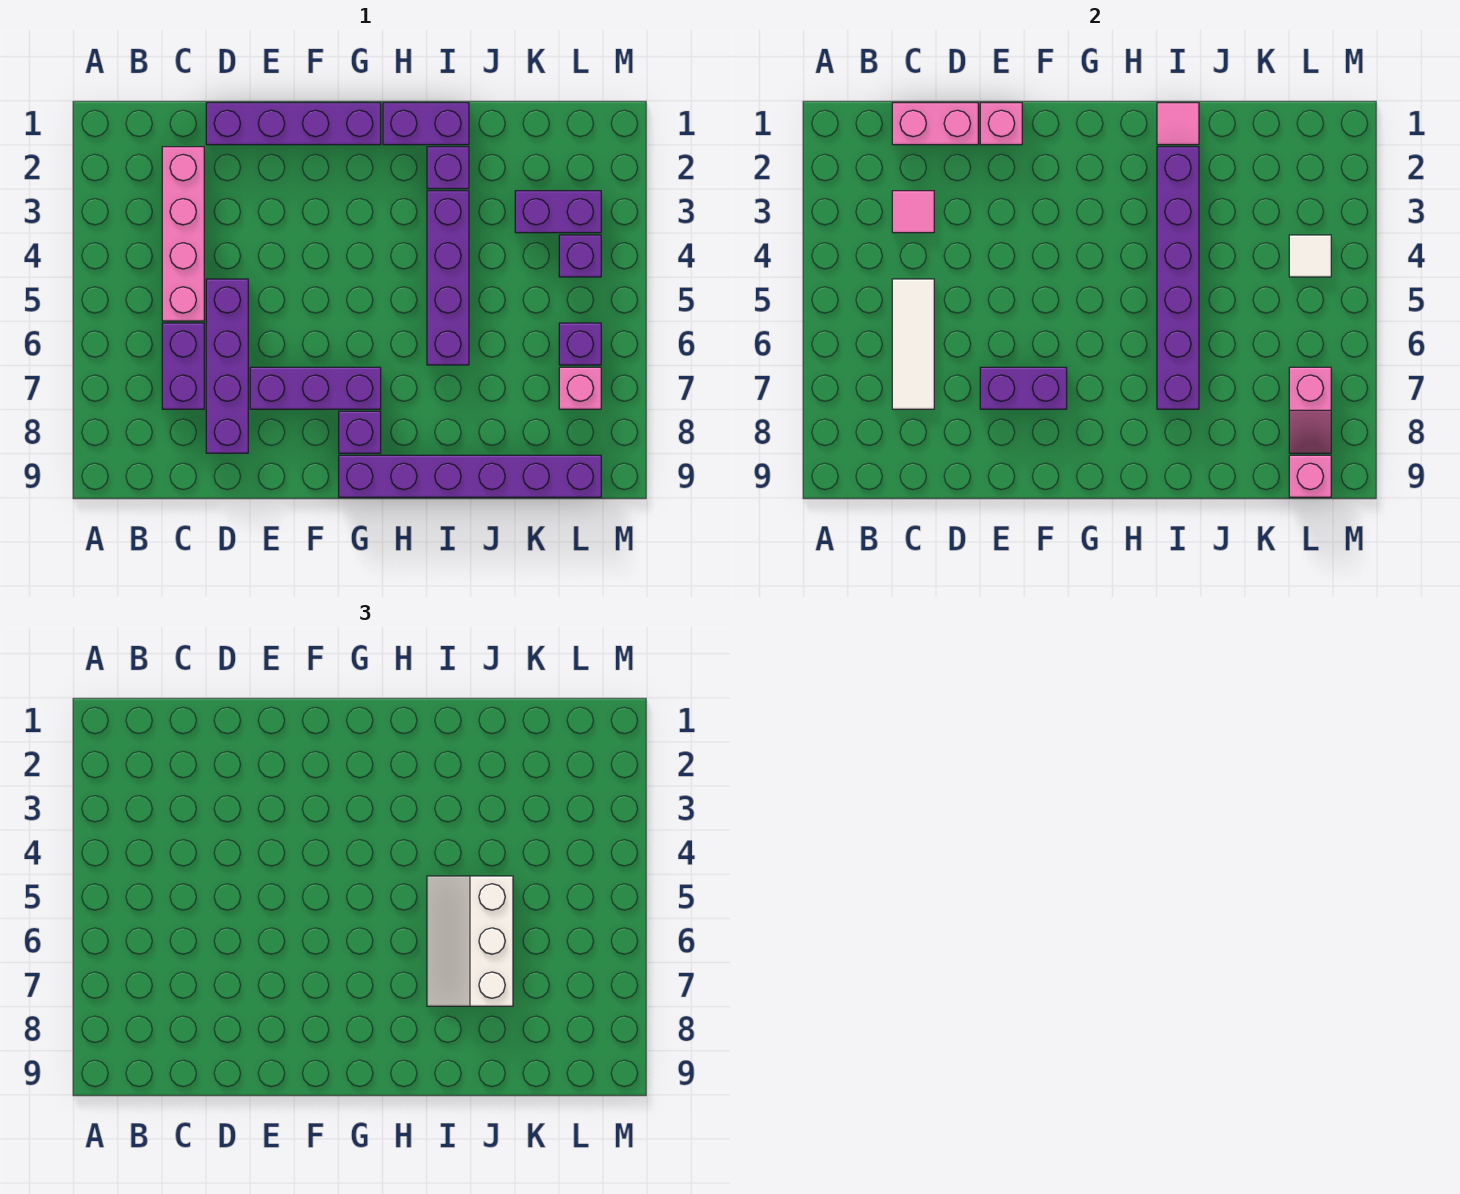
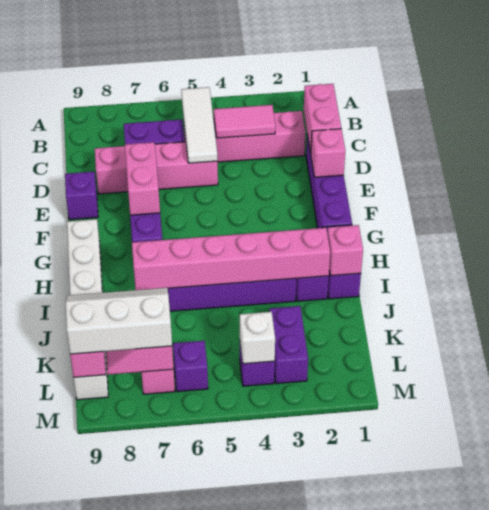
pink 1x1 tile [892,191,934,233] -> pink 1x2 tile [214,105,276,138]
white 1x3 tile [892,279,934,409] -> white 1x3 tile turned to [181,87,218,163]
purple 1x4 brick [206,279,248,453] -> pink 1x4 brick [95,142,218,194]
purple 1x2 brick [980,367,1067,409] -> pink 1x2 brick [125,142,160,215]
purple 1x1 brick [339,411,381,453] -> purple 1x1 brick moved to [65,172,98,220]
purple 1x6 brick [339,455,601,497] -> white 1x6 brick [67,219,108,400]
pink 1x1 tile [1157,103,1199,145] -> pink 1x1 brick [327,225,363,276]
purple 1x6 brick [1157,147,1199,409] -> pink 1x6 brick [132,228,330,290]
white 2x3 slope [427,876,513,1006] -> white 2x3 slope moved to [66,288,172,354]
white 1x1 tile [1289,235,1331,277] -> white 1x1 brick [240,312,275,364]

